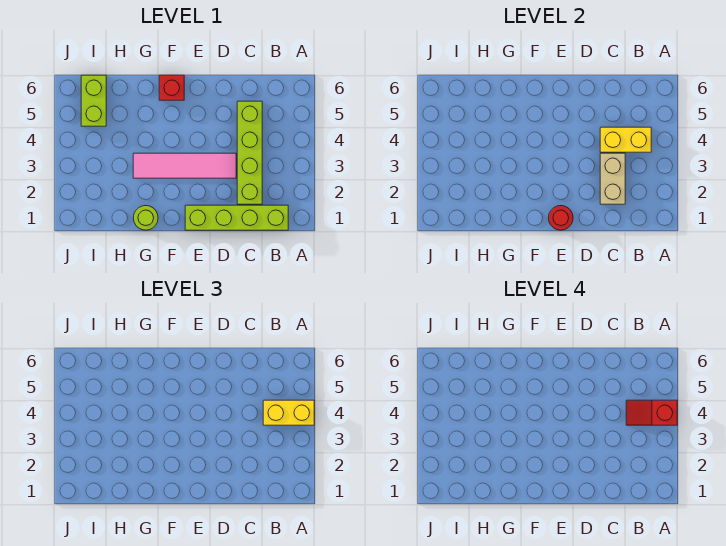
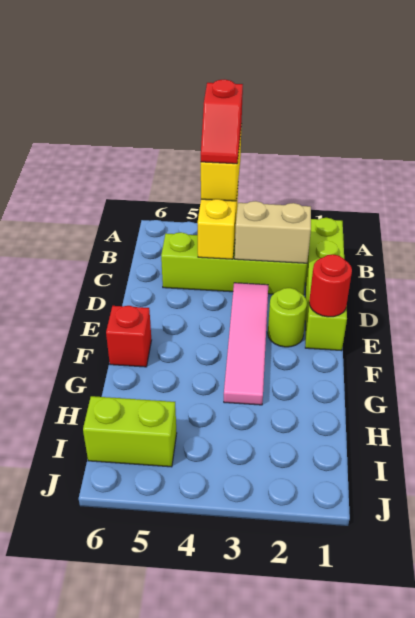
lime 1x1 round brick [133,206,158,230] -> lime 1x1 round brick moved to [268,288,307,347]

